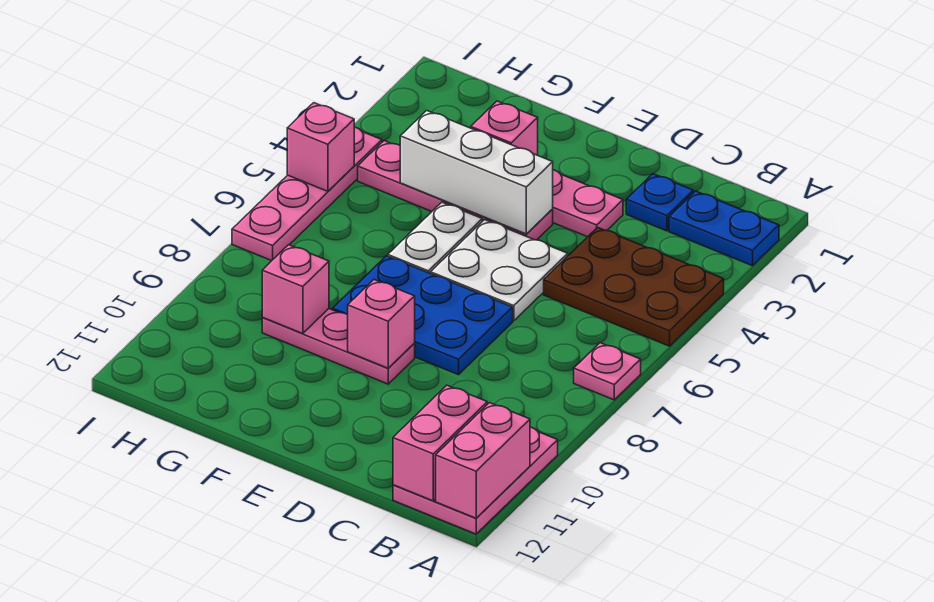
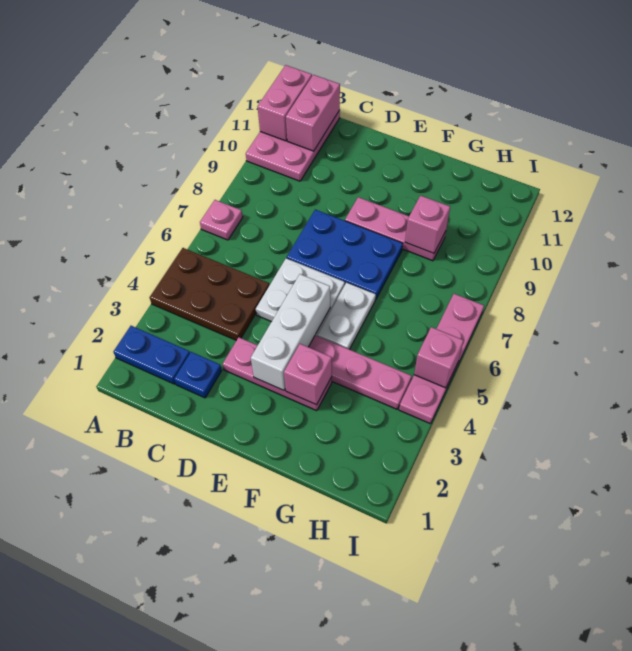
white 1x3 brick [400,111,553,234] -> white 1x3 brick turned to [251,274,330,390]
pink 1x1 brick [347,280,415,368] -> none

